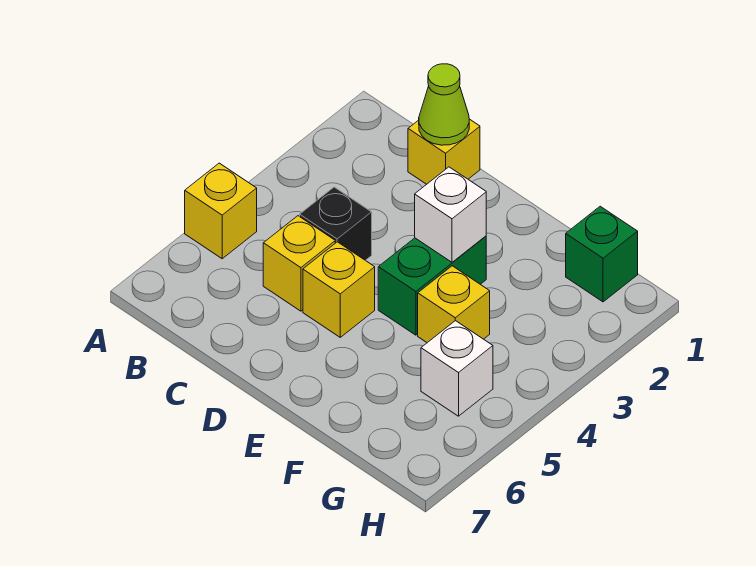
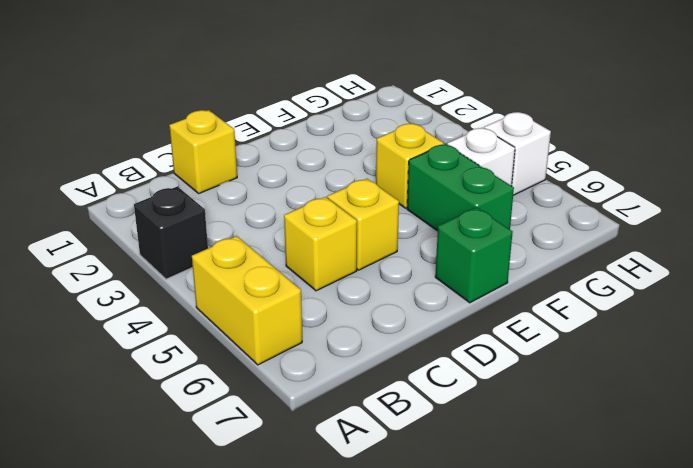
yellow 1x1 brick [185,163,257,259] -> yellow 1x2 brick [192,236,302,365]
lime 1x1 cone [419,64,469,145] -> none
black 1x1 brick [300,187,372,260] -> black 1x1 brick moved to [134,186,208,279]
green 1x2 brick [378,236,486,335] -> green 1x2 brick moved to [407,144,514,231]
white 1x1 brick [415,167,486,262] -> white 1x1 brick moved to [484,112,551,195]
green 1x1 brick [566,206,638,302] -> green 1x1 brick moved to [435,208,513,303]

